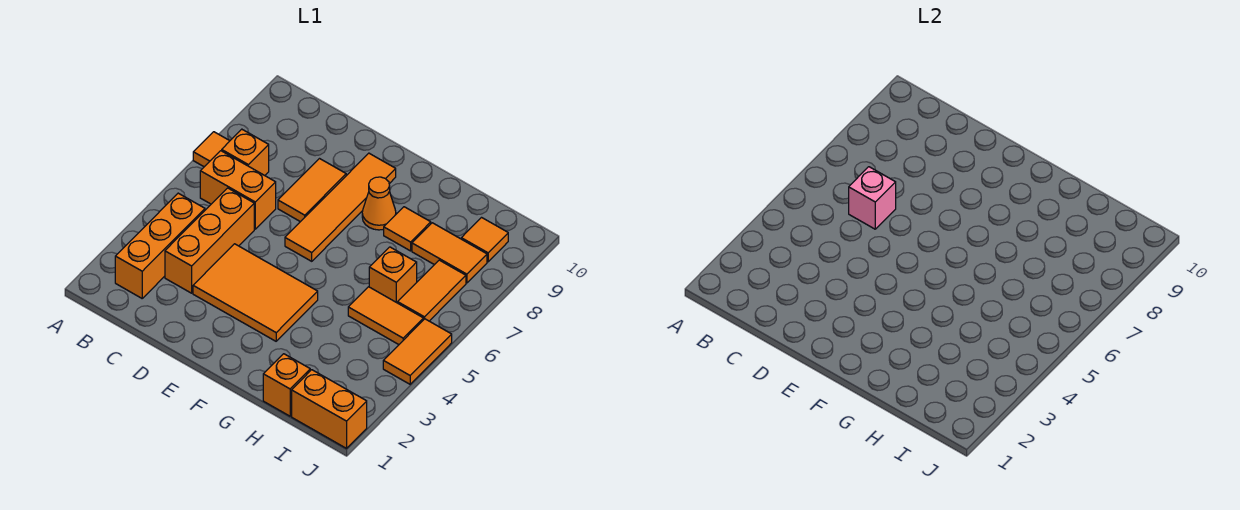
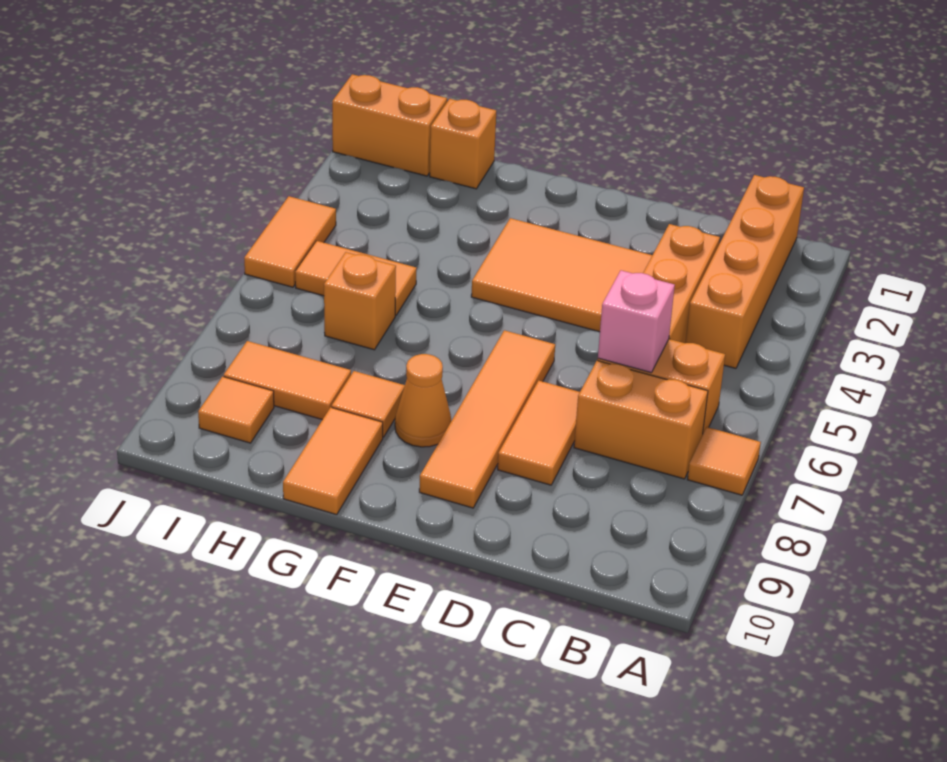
orange 1x3 brick [115,193,205,298] -> orange 1x4 brick [685,175,804,368]
orange 1x1 brick [222,129,269,175] -> orange 1x2 brick [574,361,708,479]
orange 1x2 tile [398,260,466,321] -> orange 1x2 tile moved to [283,407,383,515]

